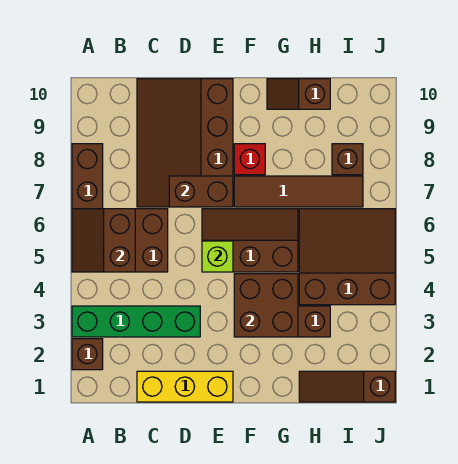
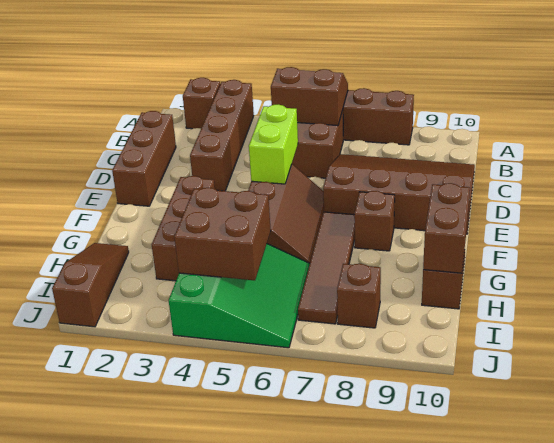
green 1x4 brick [72,306,200,337] -> brown 1x4 brick [190,80,254,191]
yellow 1x3 brick [137,371,233,402] -> brown 1x3 brick [112,111,176,206]
brown 1x2 brick [169,176,233,207] -> brown 1x2 brick moved to [423,183,470,273]
lime 1x1 brick [202,241,233,272] -> lime 1x2 brick [249,104,298,184]
brown 2x2 brick [234,274,298,337] -> brown 2x2 brick moved to [174,188,271,280]
red 1x1 brick [234,144,265,175] -> brown 1x1 brick [354,191,395,251]
brown 3x3 slope [299,209,395,305] -> green 3x3 slope [169,244,309,348]

